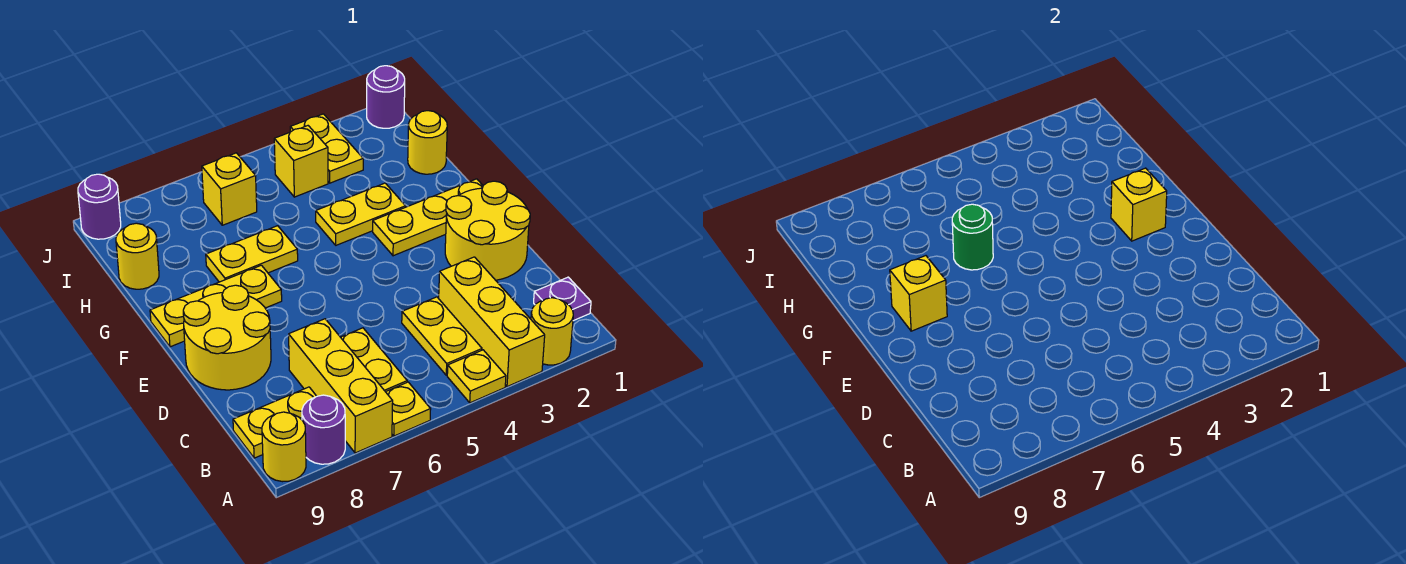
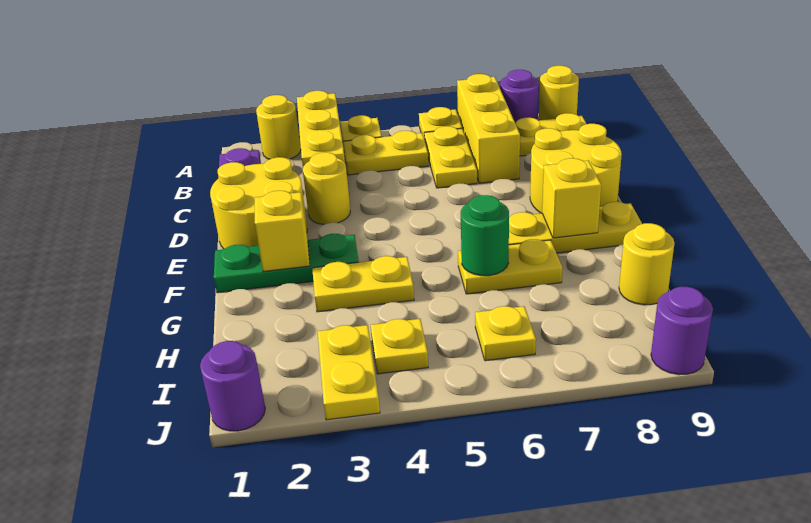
yellow 1x2 plate [402,297,482,375] -> yellow 1x2 plate turned to [343,131,428,175]
yellow 1x3 plate [373,179,483,256] -> green 1x3 plate [214,234,359,293]
yellow 1x1 round brick [408,111,447,174] -> yellow 1x1 round brick moved to [303,152,350,225]
yellow 1x1 brick [274,126,328,197] -> yellow 1x1 plate [371,319,428,374]
yellow 1x1 brick [202,153,257,225] -> yellow 1x1 plate [475,306,536,361]

